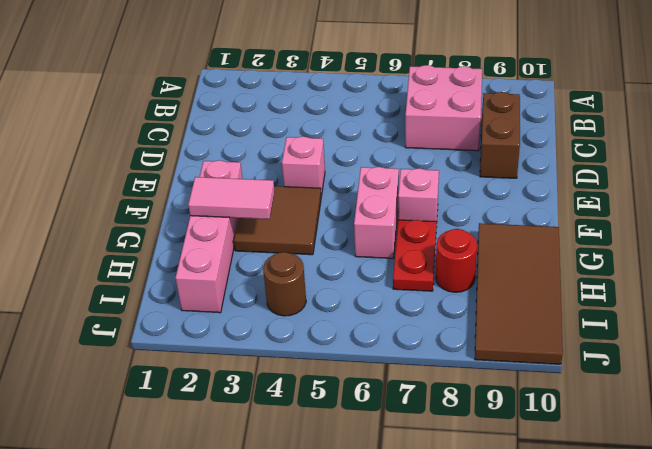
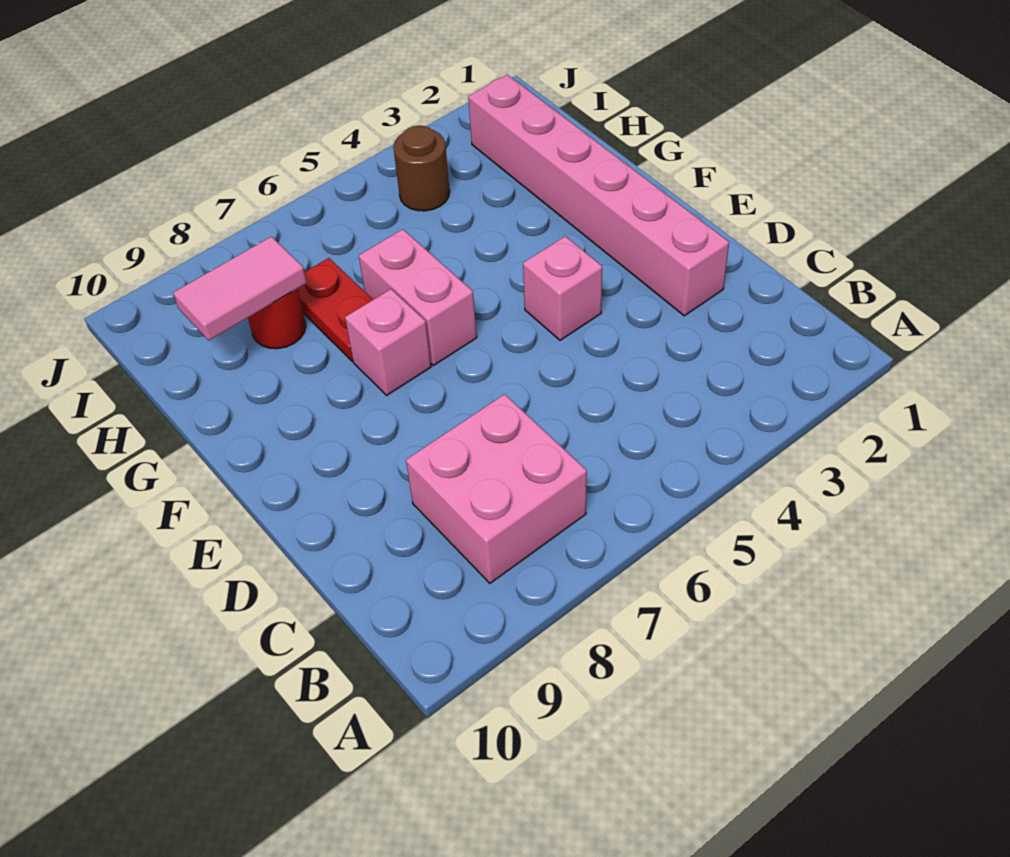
brown 1x2 brick [480,92,520,178] -> none
pink 1x4 brick [176,160,242,313] -> pink 1x6 brick [468,75,729,316]
brown 2x2 tile [234,186,321,255] -> none
pink 1x2 tile [188,177,275,219] -> pink 1x2 tile moved to [173,237,306,341]
brown 2x4 tile [475,223,563,364] -> none

